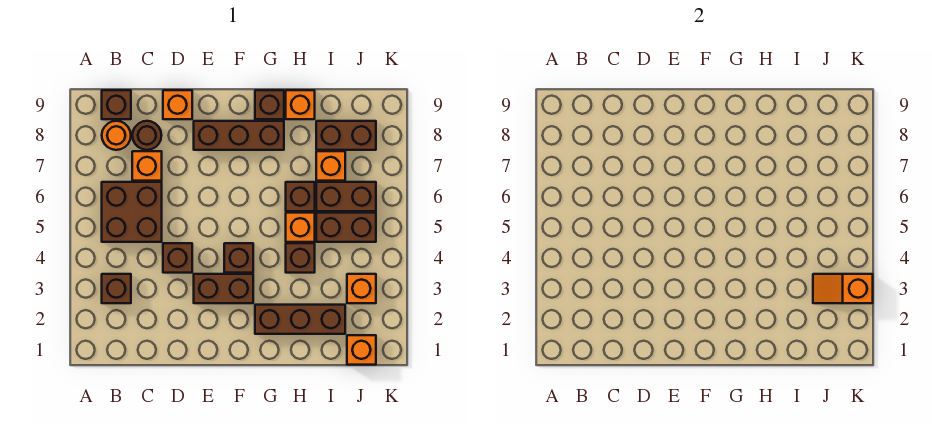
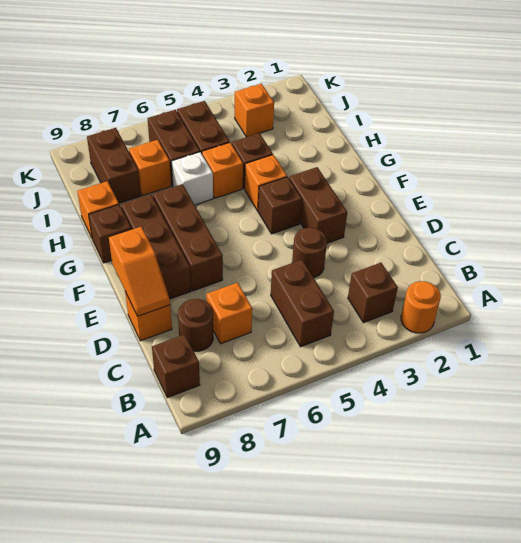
brown 2x2 brick [102,182,162,242] -> brown 1x2 brick [271,260,334,347]
orange 1x1 round brick [102,121,131,150] -> orange 1x1 round brick moved to [401,281,441,333]
brown 1x1 brick [163,243,192,273] -> brown 1x1 round brick [292,228,327,278]
brown 1x3 brick [255,305,345,334] -> brown 1x3 brick moved to [153,184,223,291]
brown 1x1 brick [286,182,315,211] -> white 1x1 brick [172,152,213,205]
orange 1x1 brick [347,335,376,365] -> orange 1x1 brick moved to [245,155,287,211]
orange 1x2 slope [813,274,873,303] -> orange 1x2 slope moved to [109,227,170,316]

